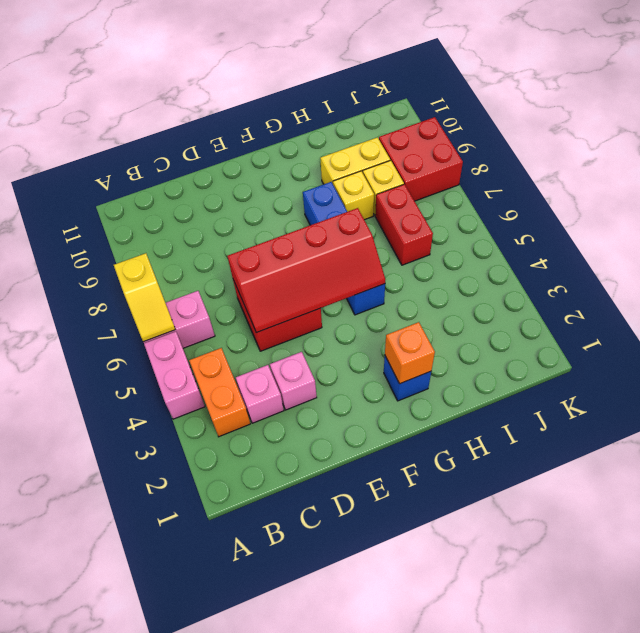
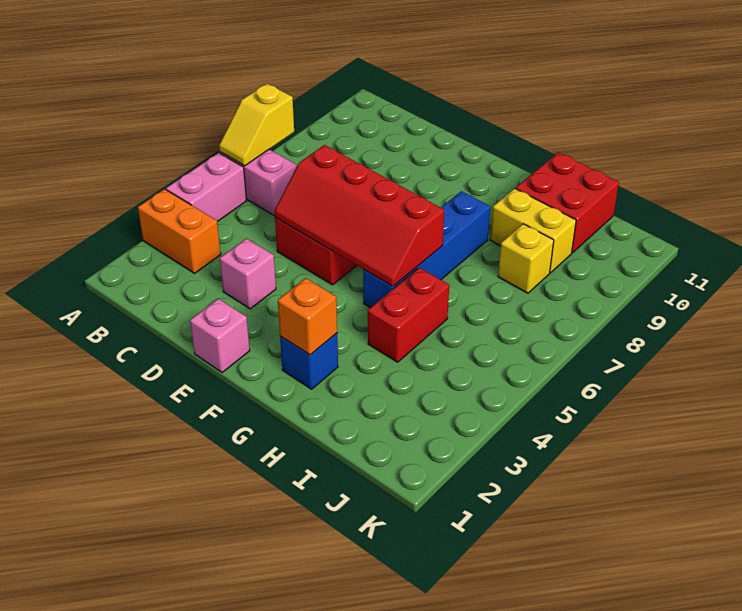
orange 1x2 brick [189,348,250,437] -> orange 1x2 brick turned to [138,189,221,273]
pink 1x1 brick [236,365,284,423] -> pink 1x1 brick moved to [190,299,250,373]
yellow 1x1 brick [333,171,374,220] -> none
red 1x2 brick [375,184,433,265] -> red 1x2 brick moved to [368,268,449,362]
red 2x2 brick [379,117,463,201] -> red 2x2 brick moved to [516,152,619,253]

